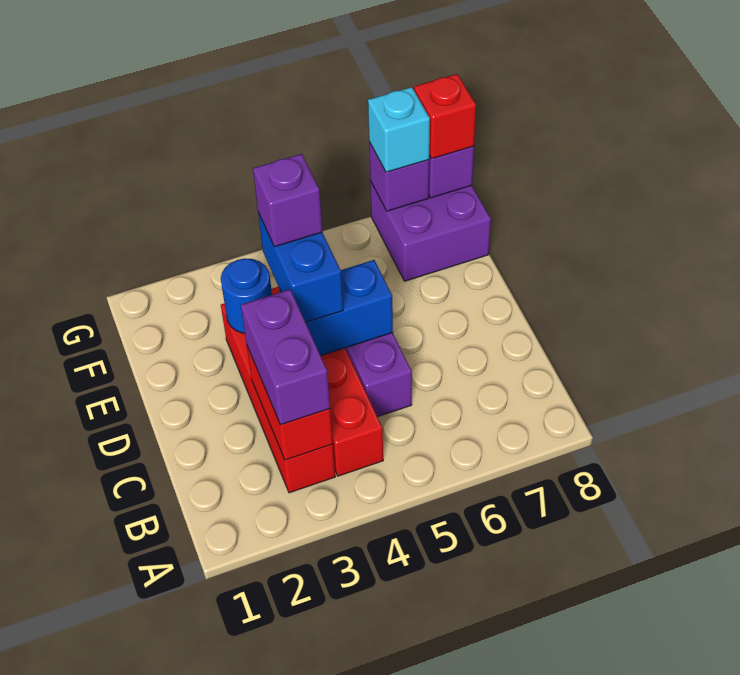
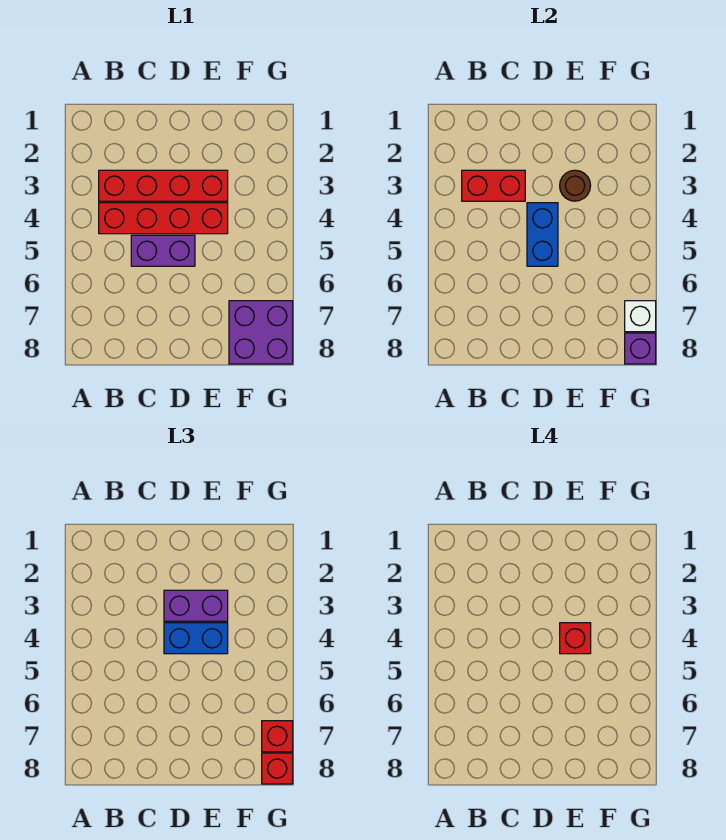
purple 1x2 brick [241,289,330,425] -> purple 1x2 brick moved to [164,590,228,621]
blue 1x1 round brick [221,258,272,333] -> brown 1x1 round brick [560,170,591,201]
purple 1x1 brick [253,154,322,247] -> red 1x1 brick [560,623,591,654]
purple 1x1 brick [369,142,429,211] -> white 1x1 brick [625,301,656,332]
cyan 1x1 brick [368,87,430,172] -> red 1x1 brick [262,721,293,752]

